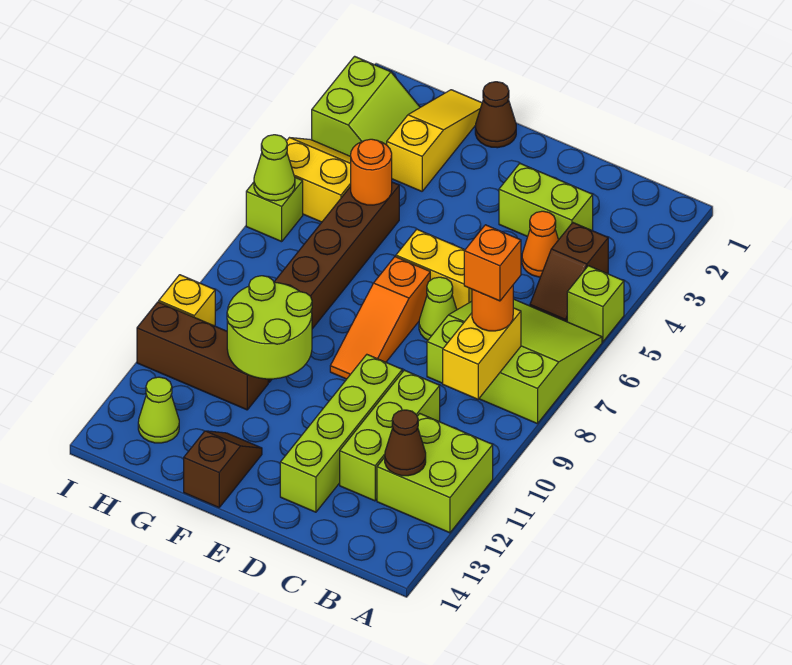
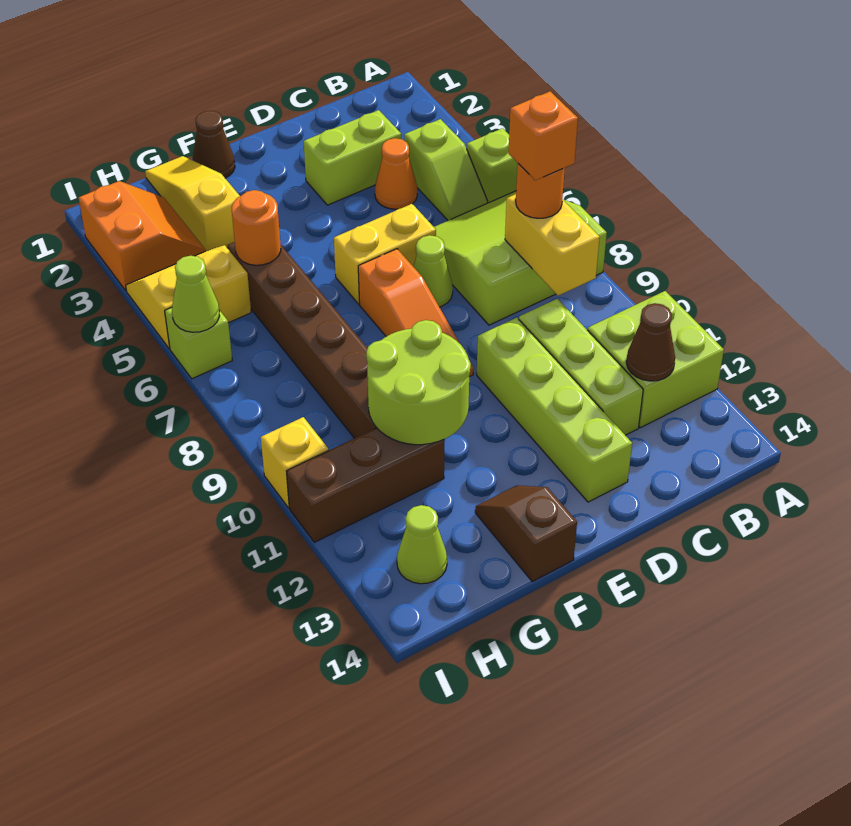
brown 1x2 slope [530,223,608,322] -> lime 1x2 slope [404,119,488,220]
lime 2x2 slope [312,56,420,156] -> orange 2x2 slope [79,181,206,291]

